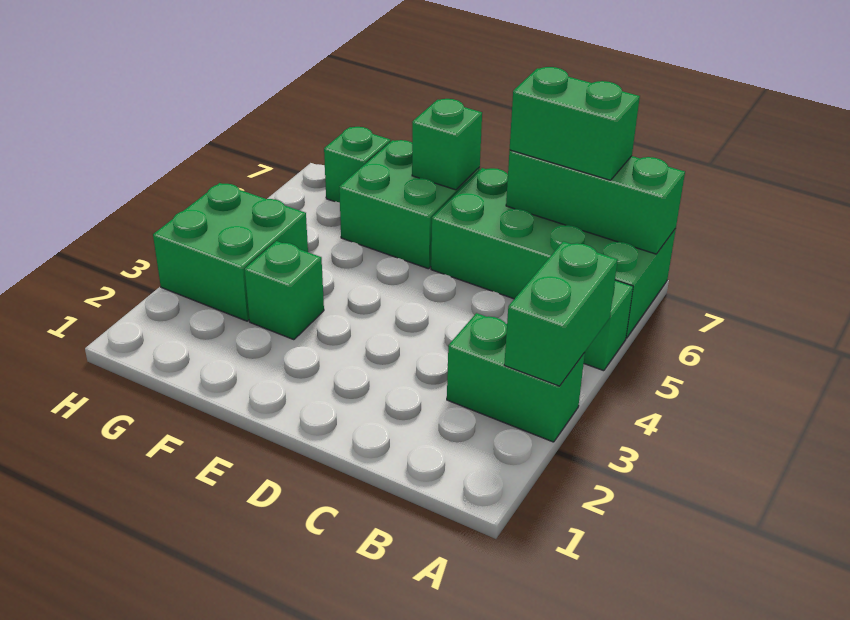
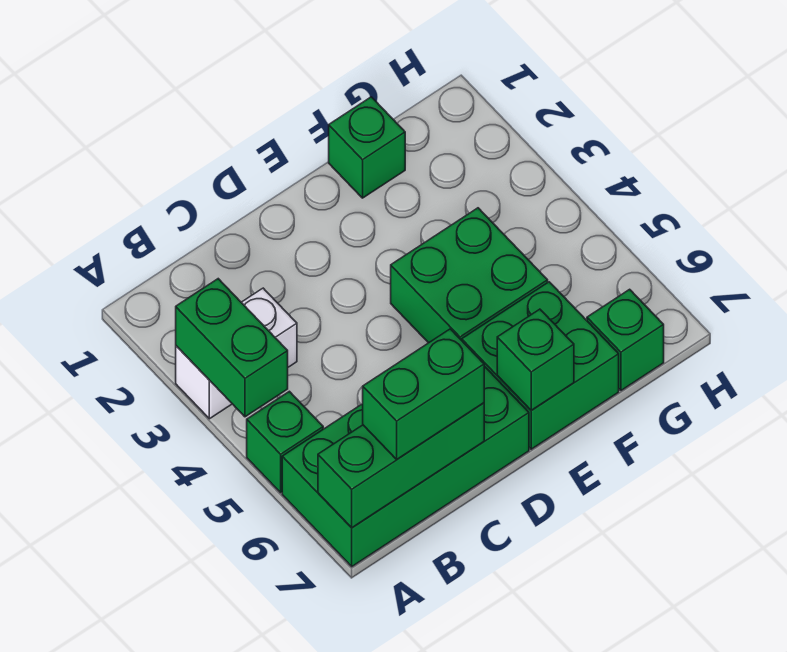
green 1x2 brick [447,313,585,442] -> white 1x2 brick [176,288,297,419]
green 1x1 brick [245,241,324,340] -> green 1x1 brick moved to [329,97,405,198]
green 2x2 brick [153,183,308,321] -> green 2x2 brick moved to [391,208,548,343]

